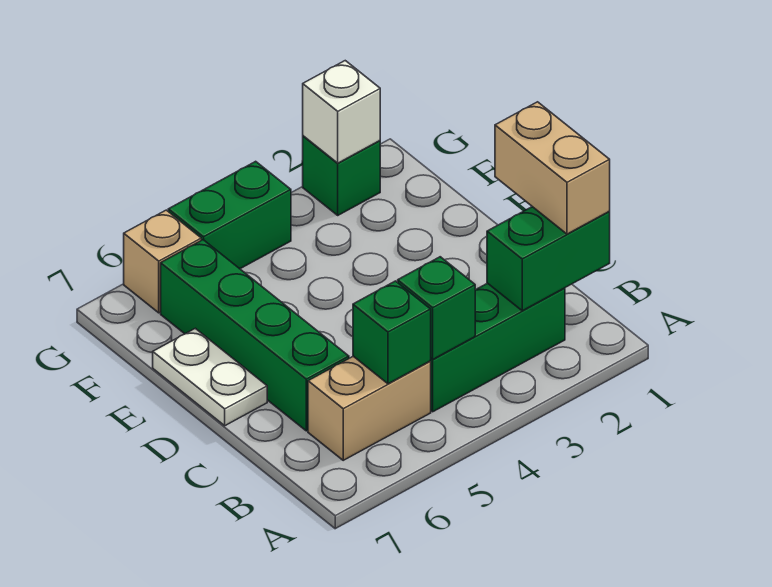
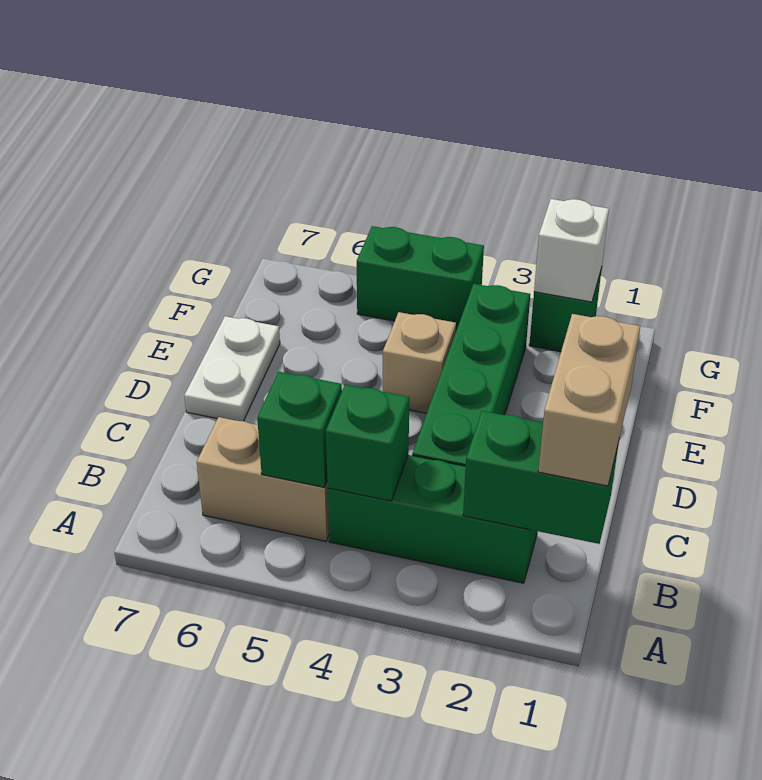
green 1x4 brick [161,240,349,431] -> green 1x4 brick moved to [412,284,530,466]
tan 1x1 brick [124,210,201,313] -> tan 1x1 brick moved to [383,312,456,413]

